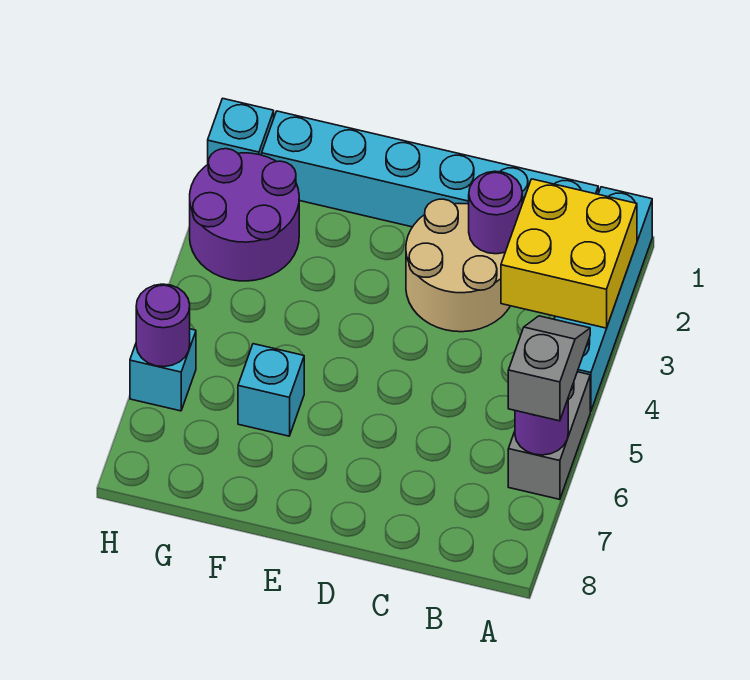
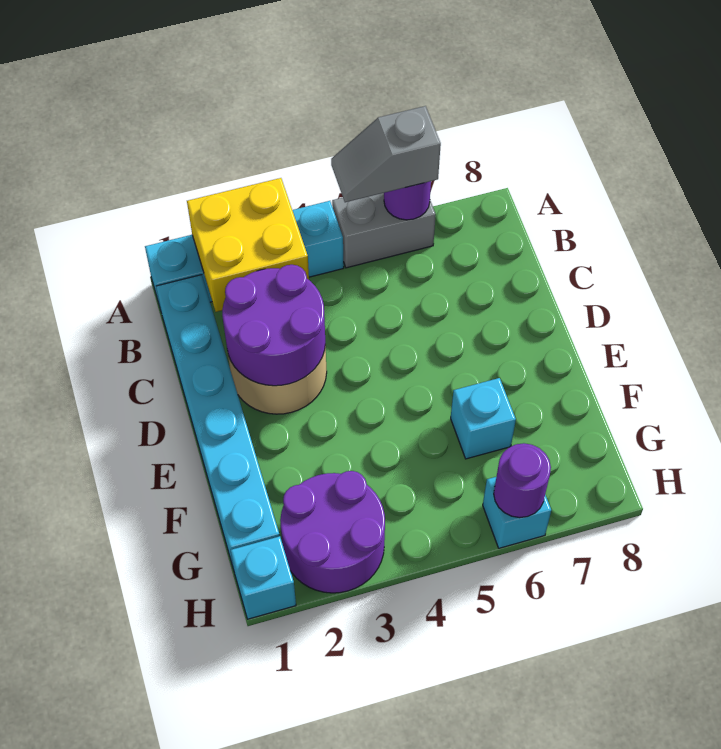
purple 1x1 round brick [469,171,522,254] -> purple 2x2 round brick [222,265,325,386]

